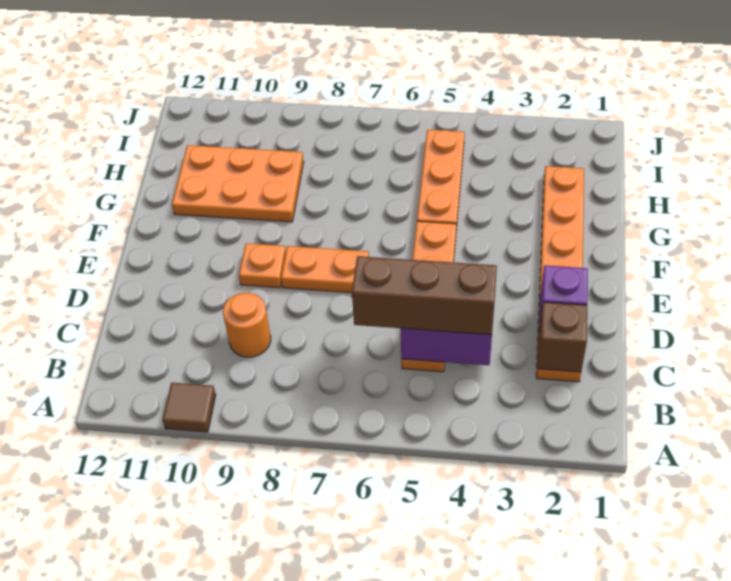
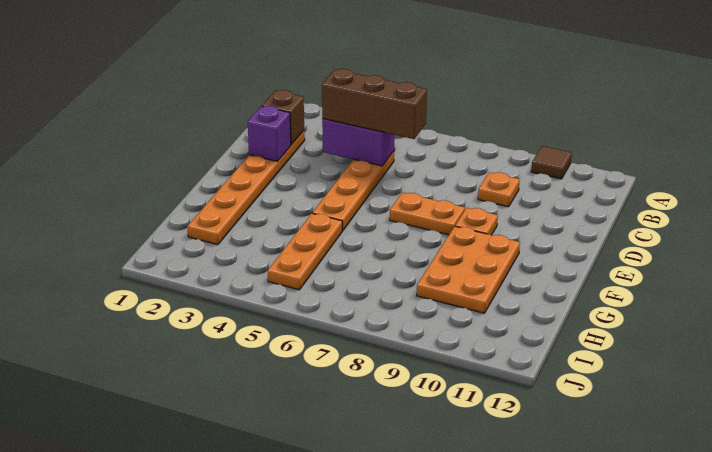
orange 1x1 round brick [223,293,271,357] -> orange 1x1 plate [478,172,520,207]
orange 2x3 plate [172,145,304,222] -> orange 2x3 plate turned to [417,226,520,313]

